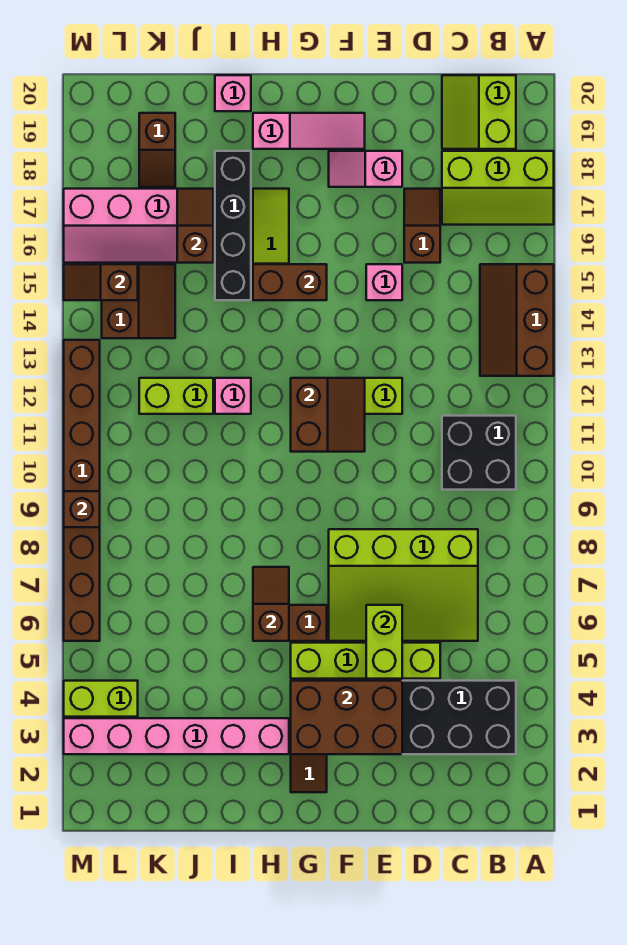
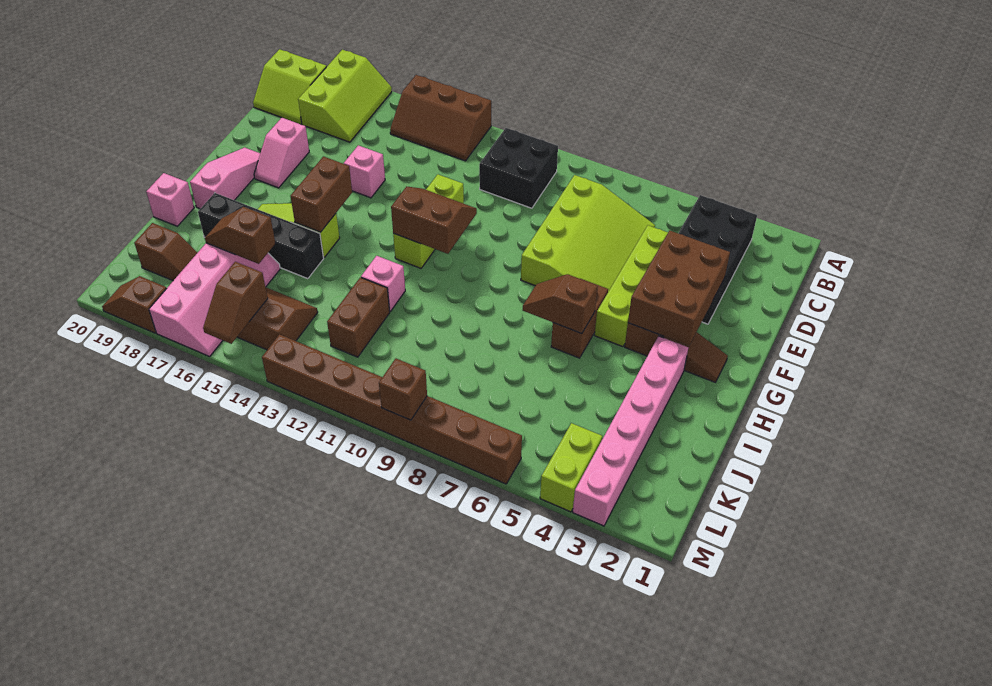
brown 1x2 slope [404,189,440,263] -> brown 1x2 slope moved to [102,276,167,333]
lime 1x2 brick [366,605,402,679] -> none
lime 1x2 brick [139,378,213,414] -> brown 1x2 brick [327,277,390,357]

